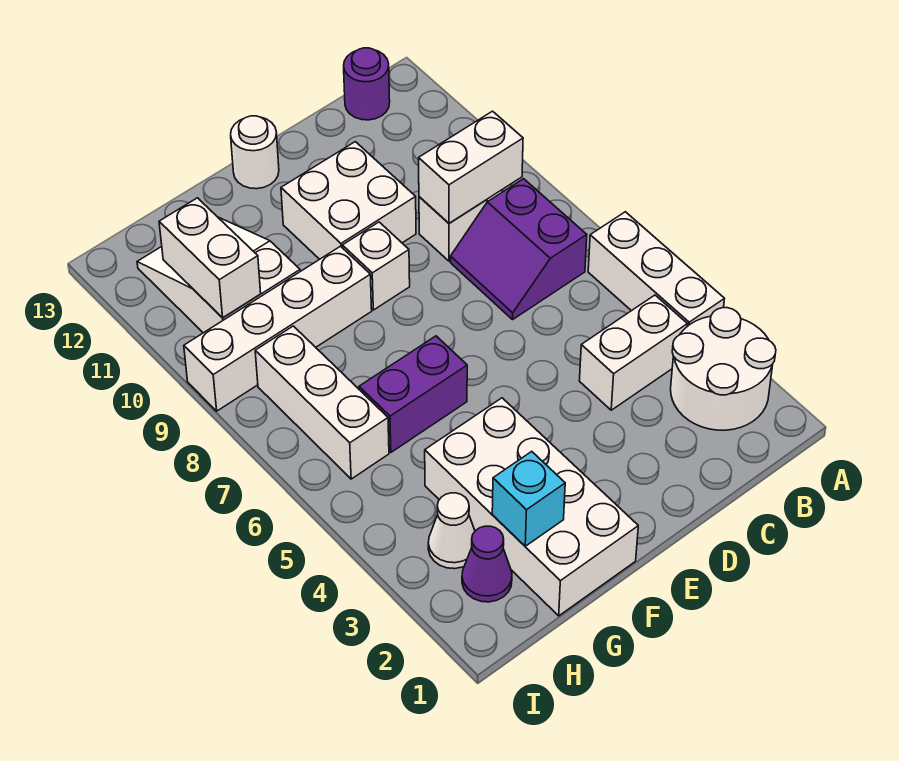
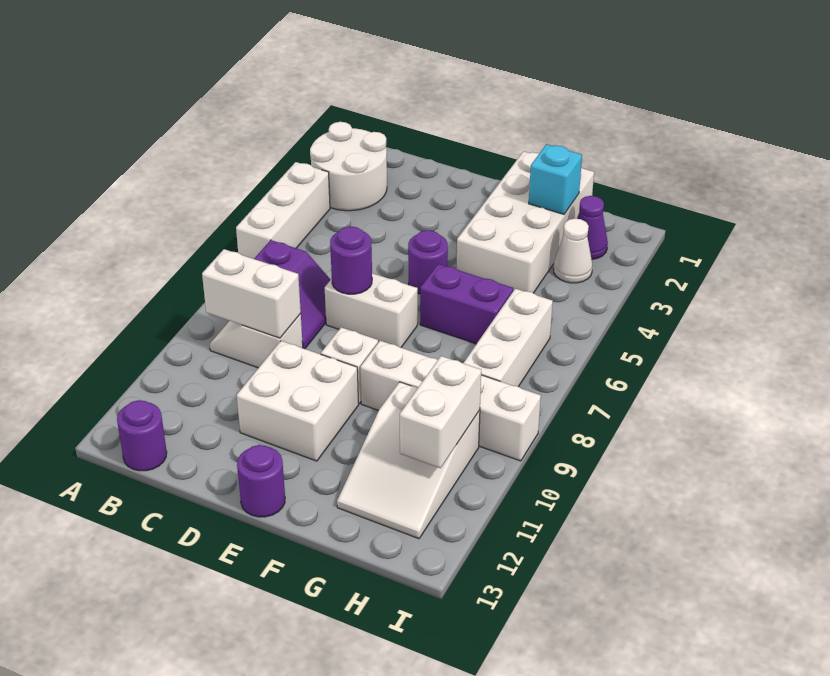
white 1x2 brick [579,295,687,410] -> white 1x2 brick moved to [325,273,418,347]
none -> purple 1x1 round brick [330,226,372,294]
none -> purple 1x1 round brick [408,230,448,294]
white 1x1 round brick [231,116,279,189] -> purple 1x1 round brick [237,445,285,517]

